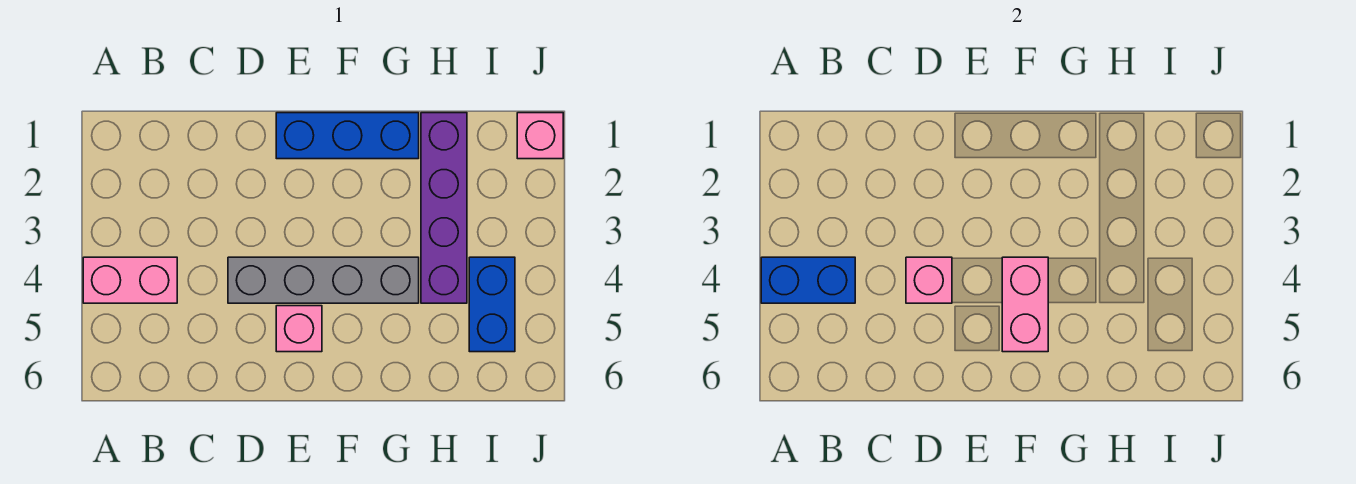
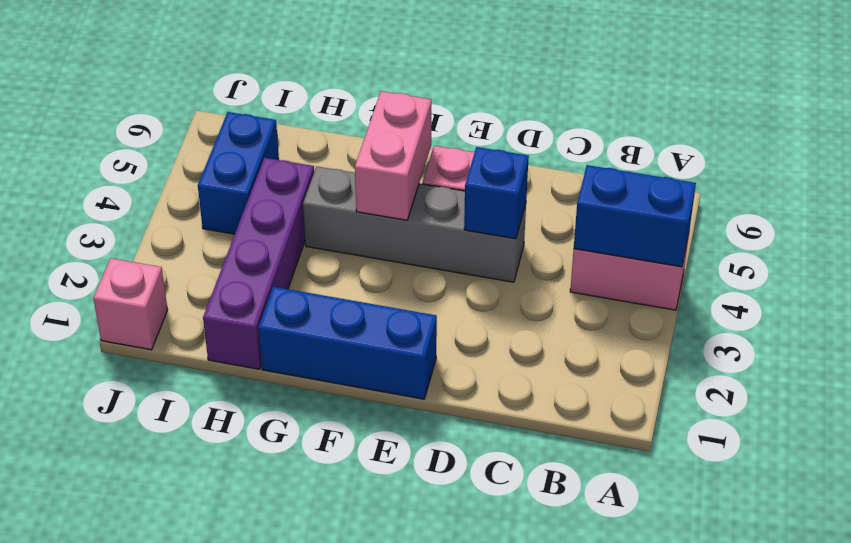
pink 1x1 brick [906,257,952,303] -> blue 1x1 brick [464,147,529,239]

